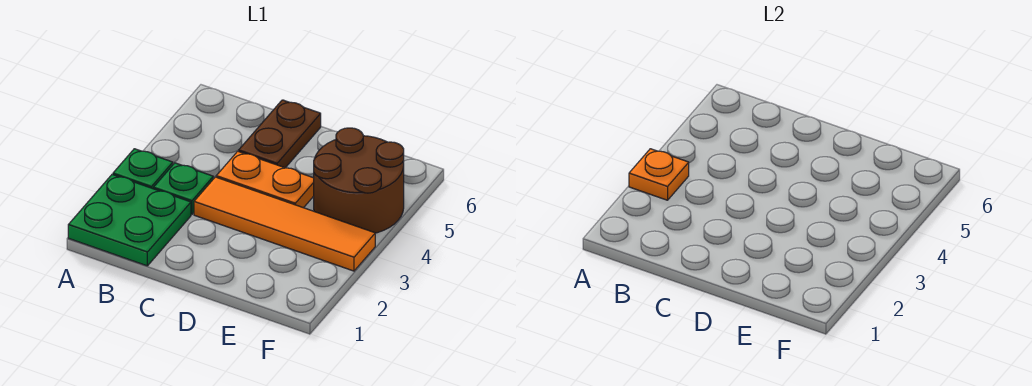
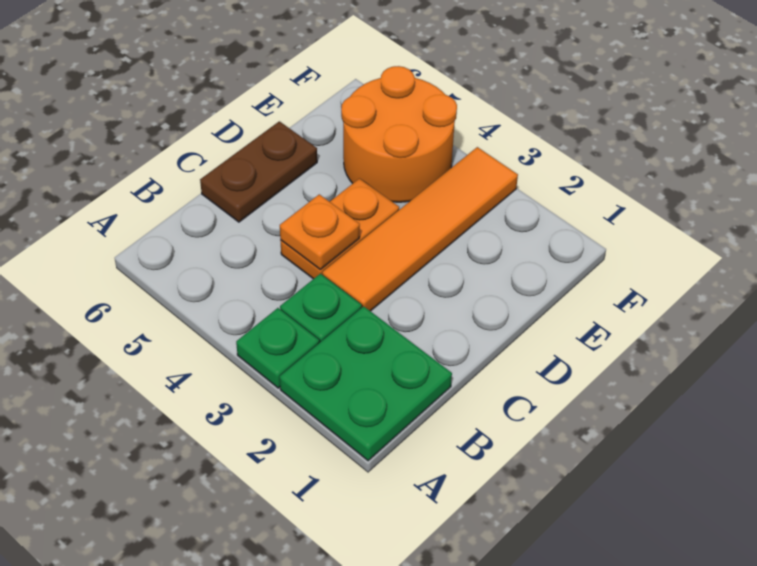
orange 1x1 plate [629,149,689,200] -> orange 1x1 plate moved to [280,194,360,269]
brown 1x2 plate [239,100,321,168] -> brown 1x2 plate turned to [200,121,317,222]
brown 2x2 round brick [314,128,404,233] -> orange 2x2 round brick [341,66,457,202]

